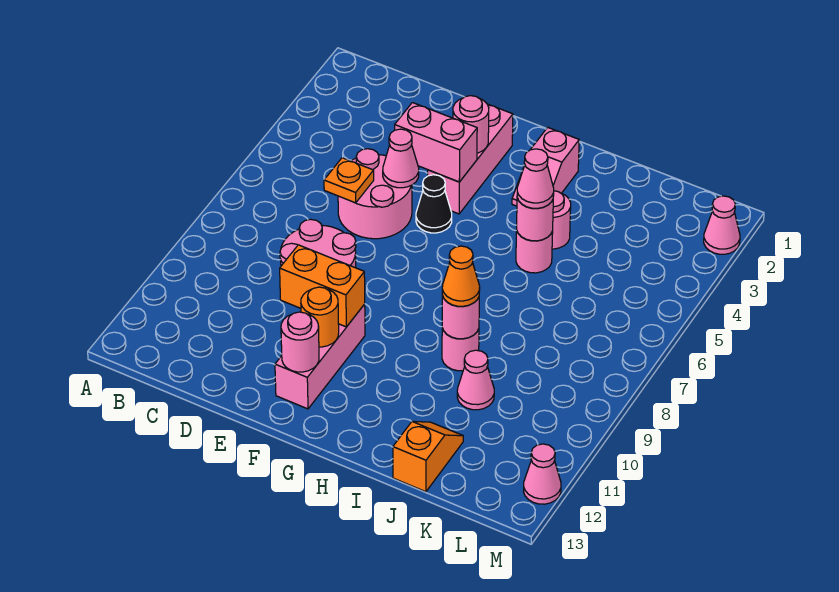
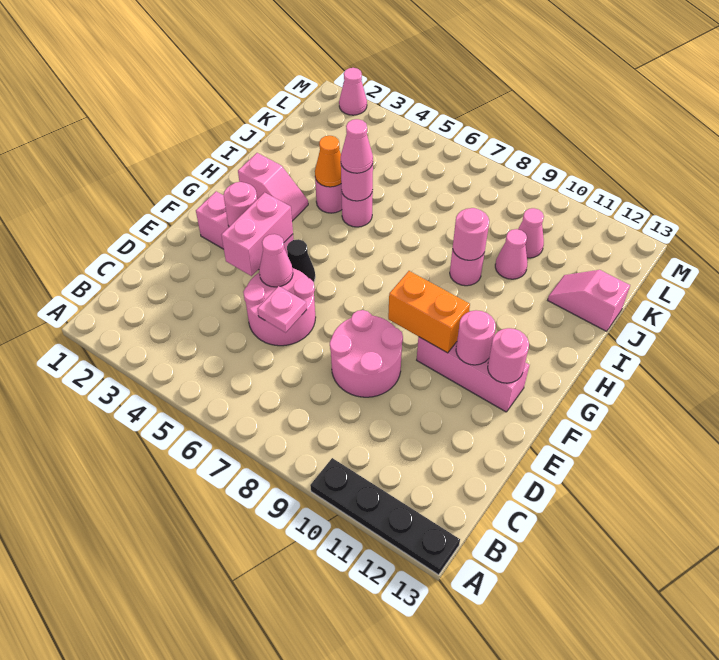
none -> black 1x4 plate [310,458,460,575]
orange 1x1 plate [324,158,374,203] -> pink 1x1 plate [258,286,307,332]
orange 1x2 brick [280,245,365,327] -> orange 1x2 brick turned to [388,271,470,353]
orange 1x1 round brick [301,287,339,347] -> pink 1x1 round brick [456,310,496,365]
orange 1x1 cone [442,246,480,306] -> orange 1x1 cone moved to [315,136,341,187]
orange 1x2 slope [393,421,463,492] -> pink 1x2 slope [548,270,630,331]
pink 1x1 cone [523,444,561,504] -> pink 1x1 cone moved to [518,208,544,258]

